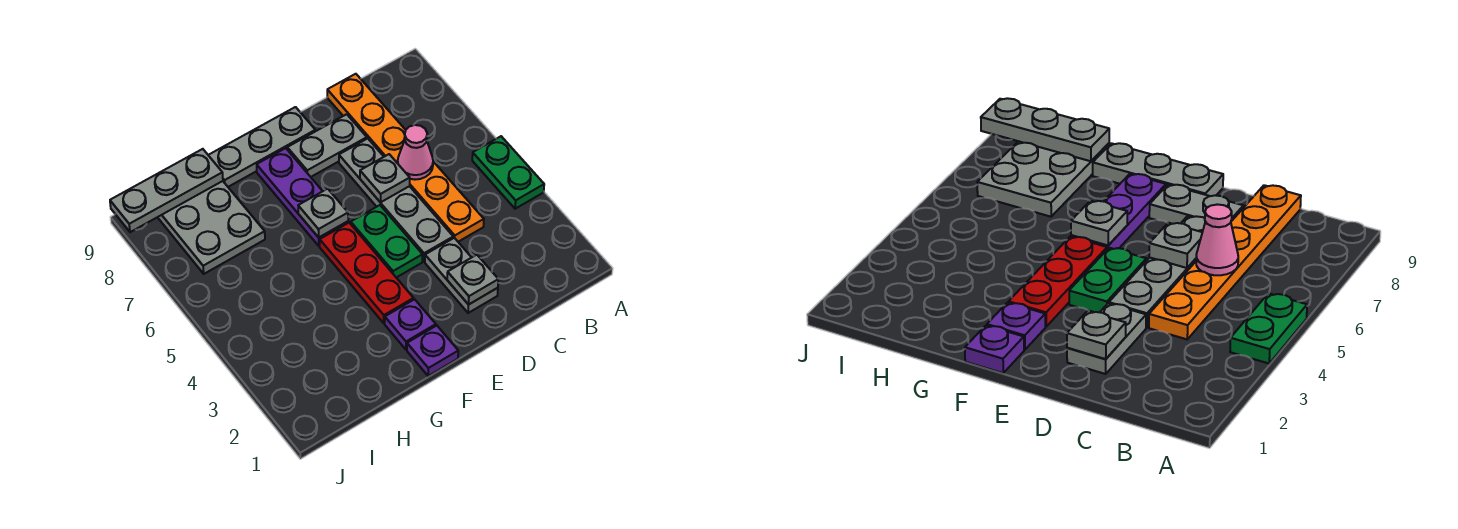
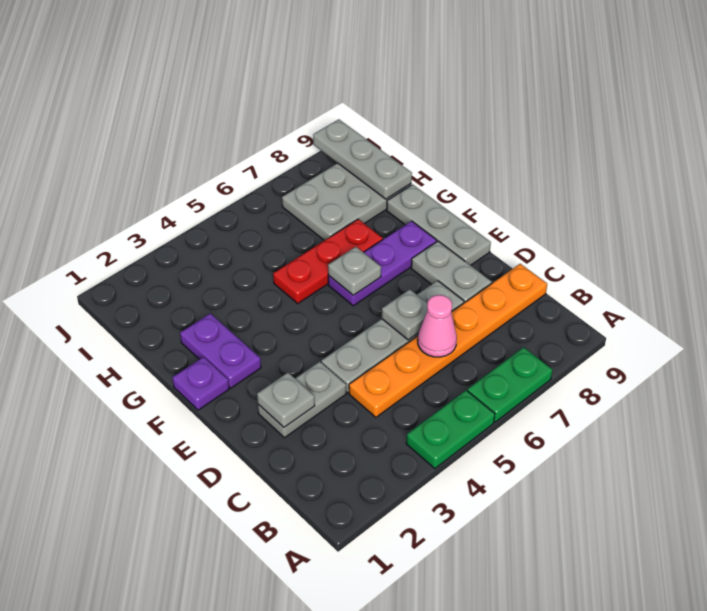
green 1x2 plate [351,205,423,278] -> green 1x2 plate moved to [467,347,552,422]
purple 1x1 plate [385,299,436,349] -> purple 1x2 plate [180,313,261,388]
red 1x3 plate [320,223,414,323] -> red 1x3 plate moved to [273,219,383,304]

